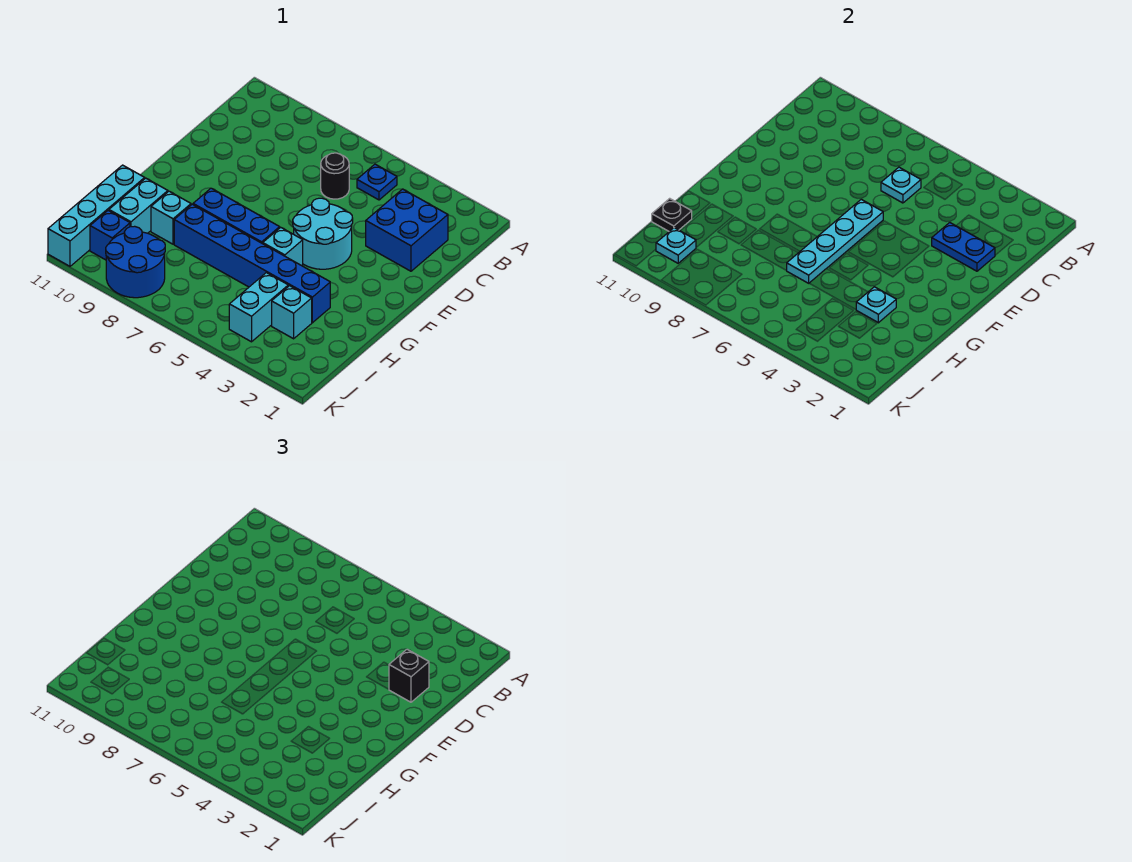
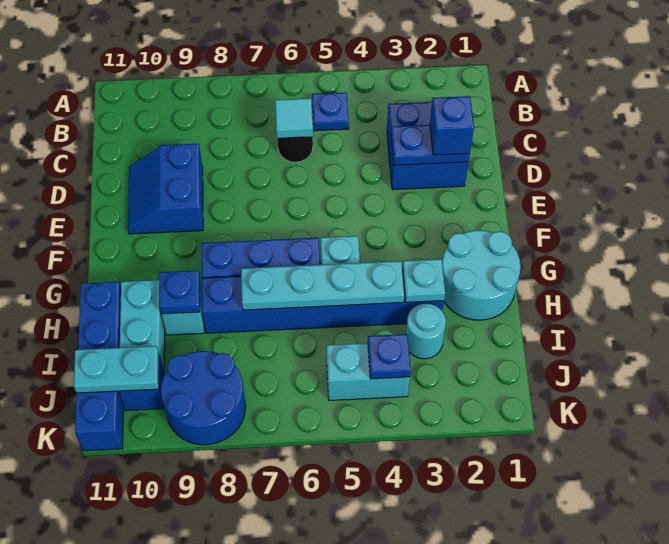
cyan 1x1 plate [881,167,921,203] -> cyan 1x1 tile [275,98,313,138]
black 1x1 brick [389,649,429,702] -> blue 1x1 brick [430,96,474,155]
none -> blue 2x2 slope [128,144,203,234]
cyan 2x2 round brick [293,198,353,269] -> cyan 2x2 round brick moved to [442,230,521,320]
cyan 1x4 plate [786,199,883,283] -> cyan 1x4 plate turned to [241,261,404,310]
none -> blue 1x1 plate [159,270,200,314]
cyan 1x4 brick [48,165,145,266] -> blue 1x4 brick [75,282,123,451]
cyan 1x1 brick [272,286,312,339] -> cyan 1x1 round brick [406,304,446,359]
cyan 1x2 brick [229,273,288,342] -> cyan 1x2 brick turned to [327,343,410,401]
black 1x1 plate [652,198,692,231] -> none
none -> blue 1x1 plate [368,334,411,379]
cyan 1x1 plate [656,228,696,263] -> cyan 1x2 plate [74,346,159,393]

